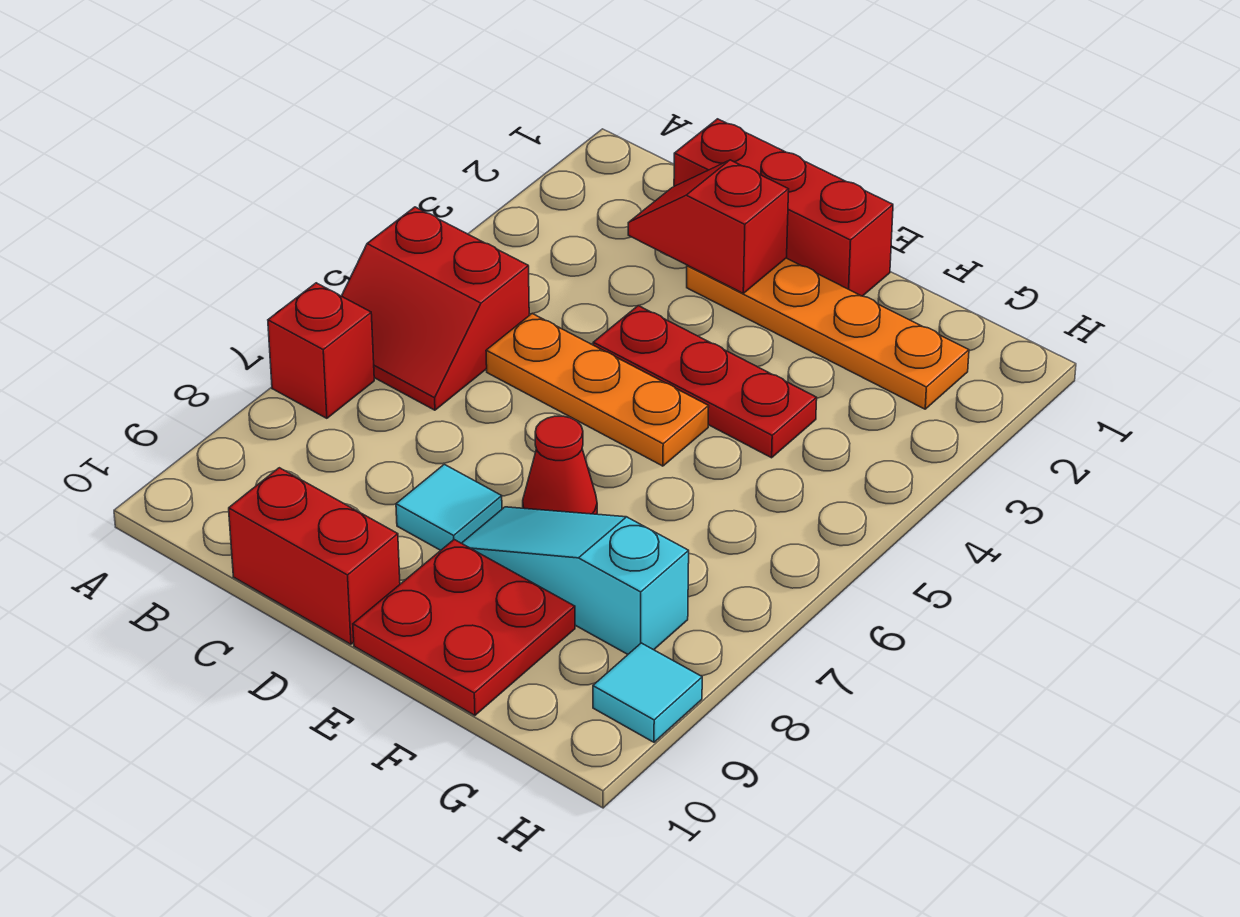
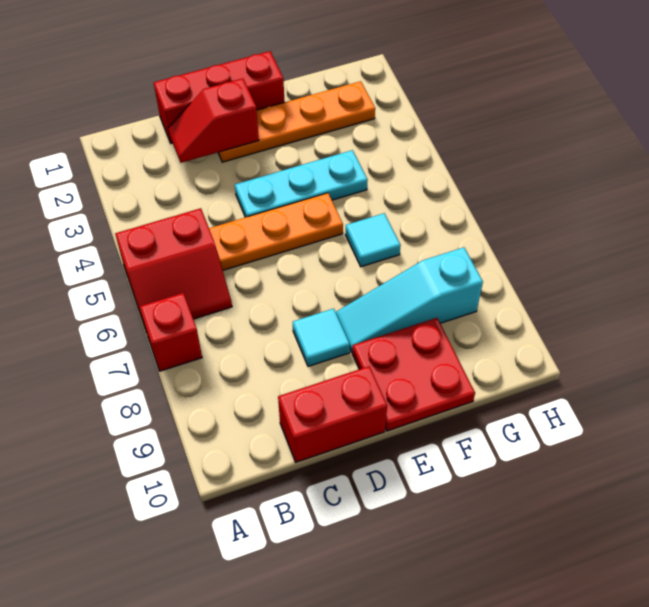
red 1x3 plate [593,306,817,458] -> cyan 1x3 plate [235,150,368,217]
red 1x1 cone [523,416,597,514] -> none
cyan 1x1 tile [593,643,702,742] -> cyan 1x1 tile moved to [345,213,401,267]

